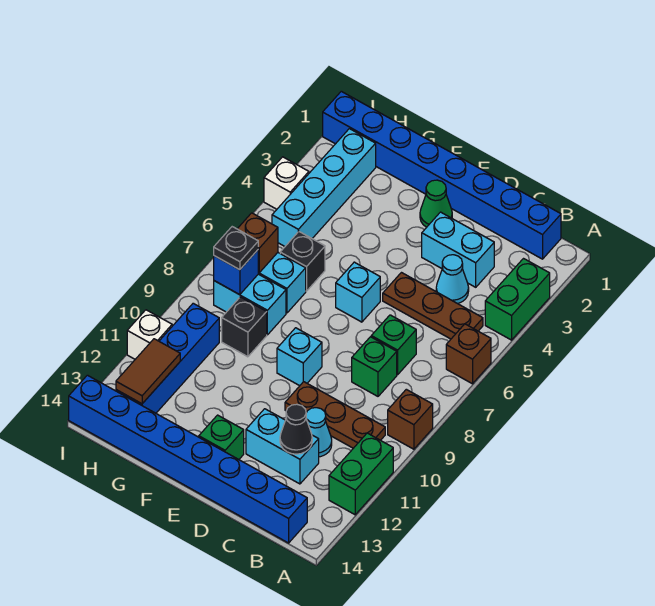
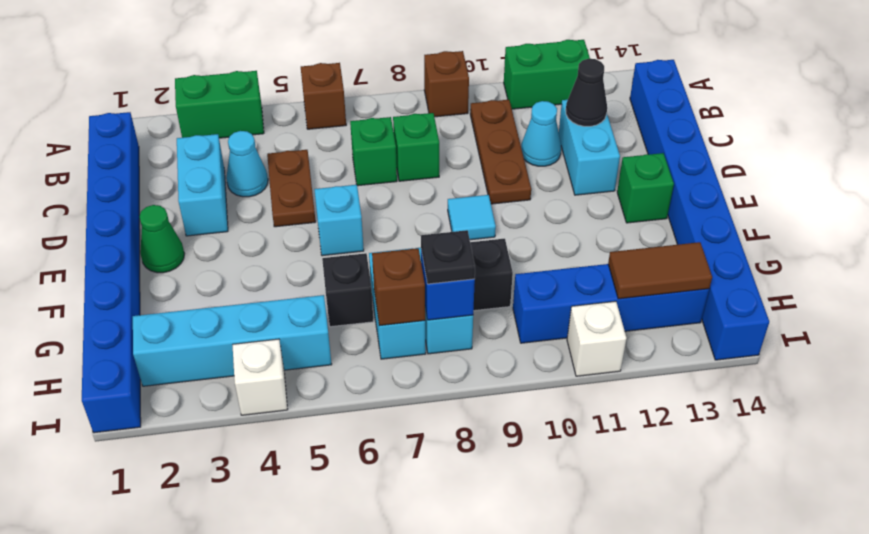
brown 1x3 plate [383,273,483,339] -> brown 1x2 plate [267,150,316,227]
cyan 1x1 brick [277,328,322,386] -> cyan 1x1 tile [448,195,496,240]

